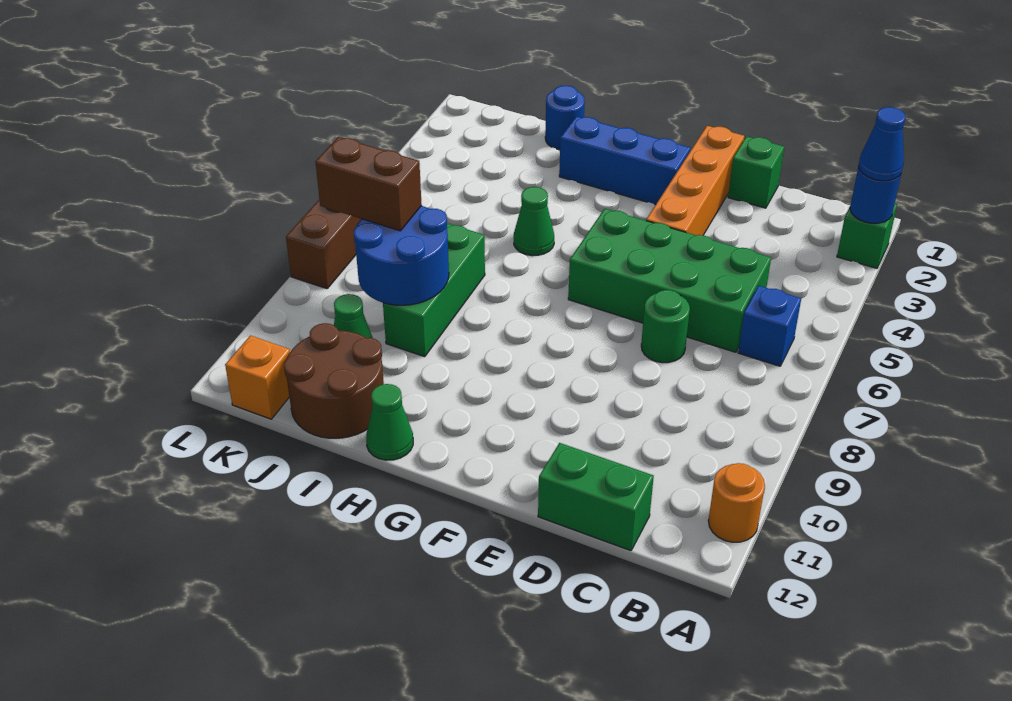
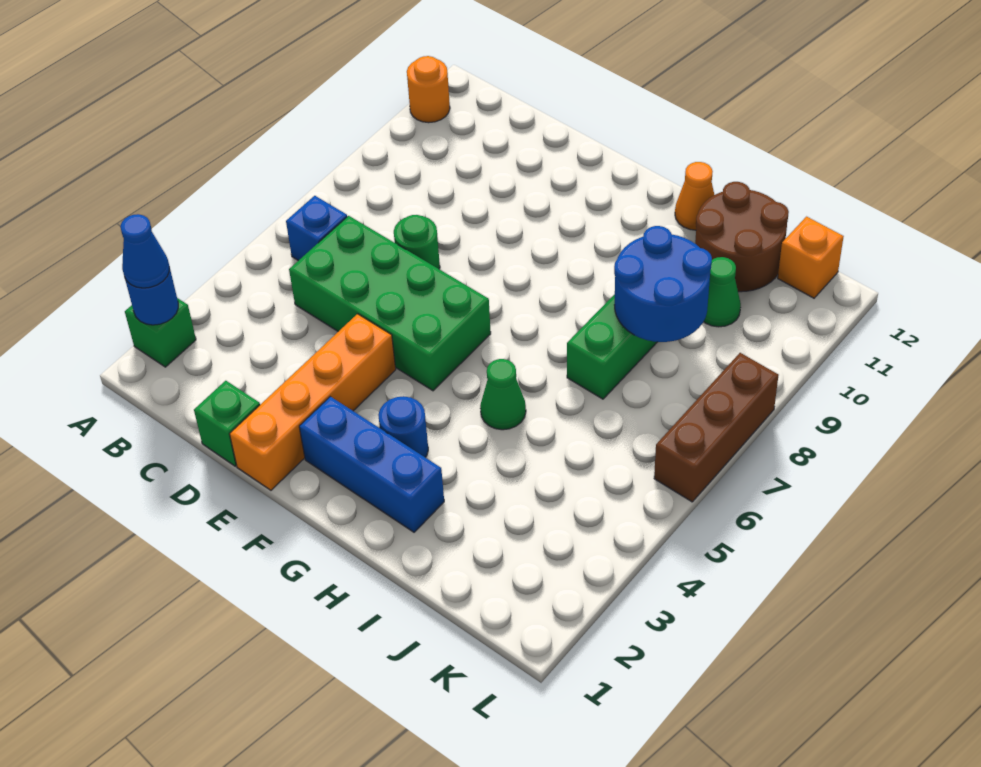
green 1x2 brick [538,443,654,551] -> none
green 1x1 cone [366,384,413,460] -> orange 1x1 cone [675,162,714,230]
blue 1x1 round brick [545,85,585,150] -> blue 1x1 round brick moved to [378,396,428,457]
brown 1x2 brick [316,137,422,231] -> none

